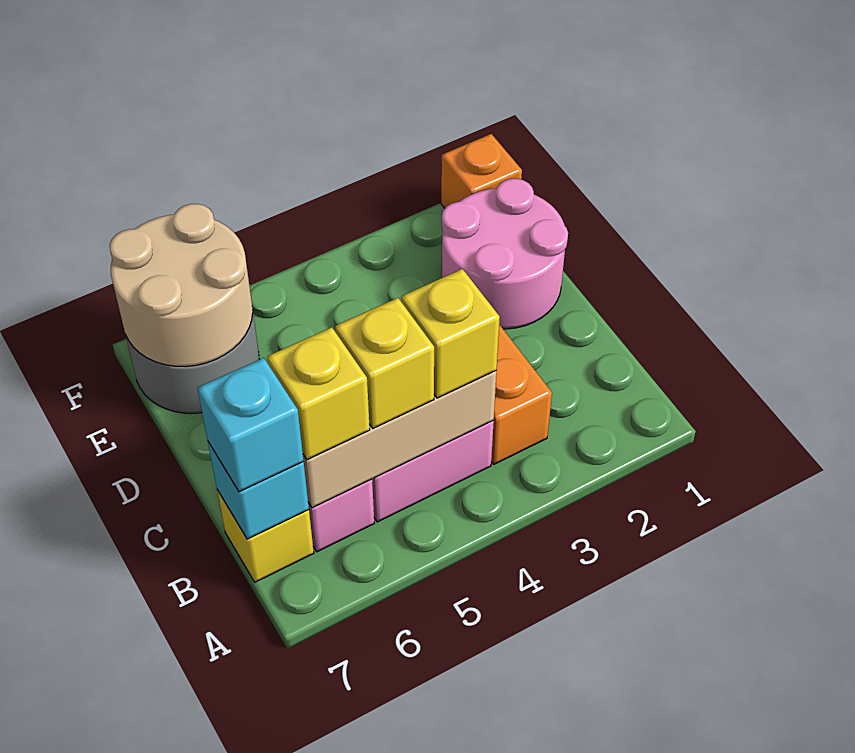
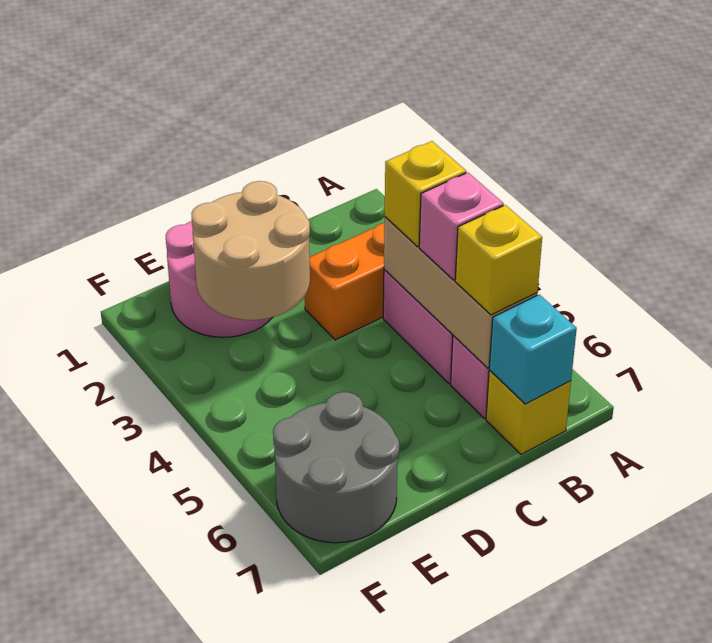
yellow 1x1 brick [335,298,434,428] -> pink 1x1 brick [419,173,504,280]
cyan 1x1 brick [197,358,304,492] -> none
tan 2x2 round brick [110,204,253,367] -> tan 2x2 round brick moved to [191,181,310,320]
orange 1x1 brick [441,134,522,208] -> none

